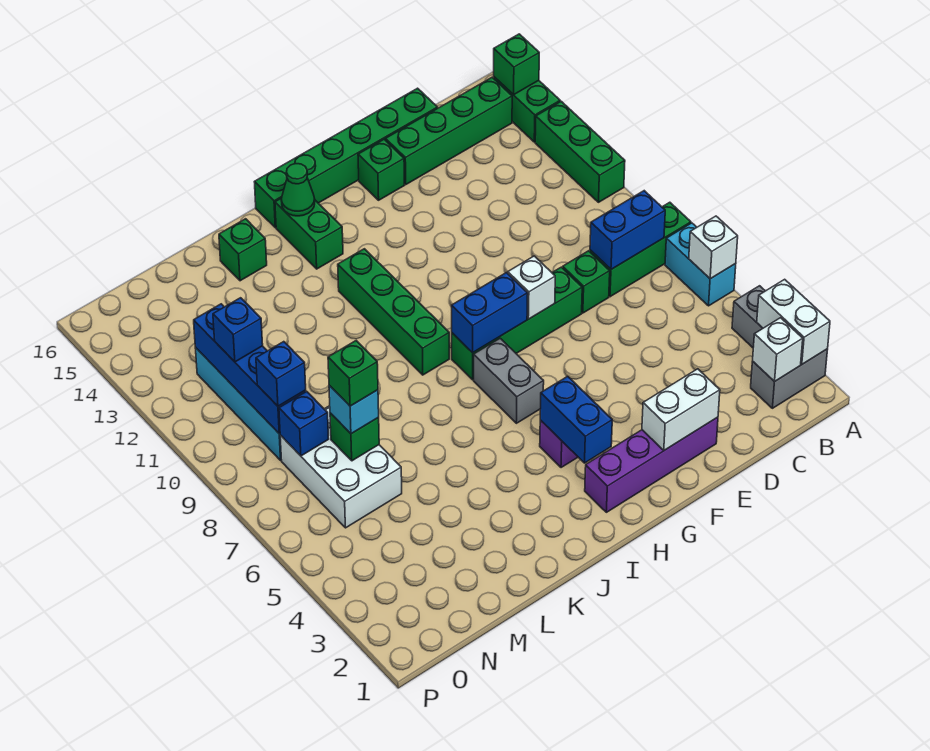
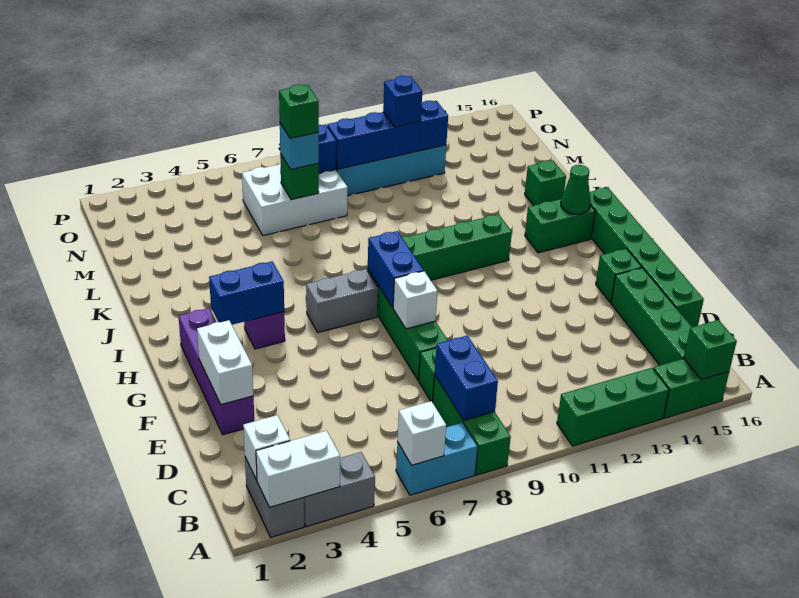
blue 1x1 brick [256,342,306,406] -> none

